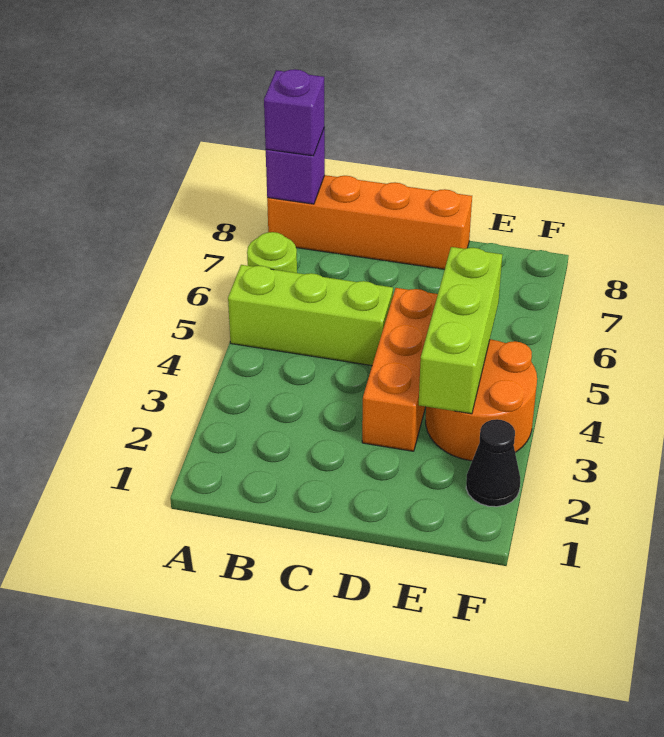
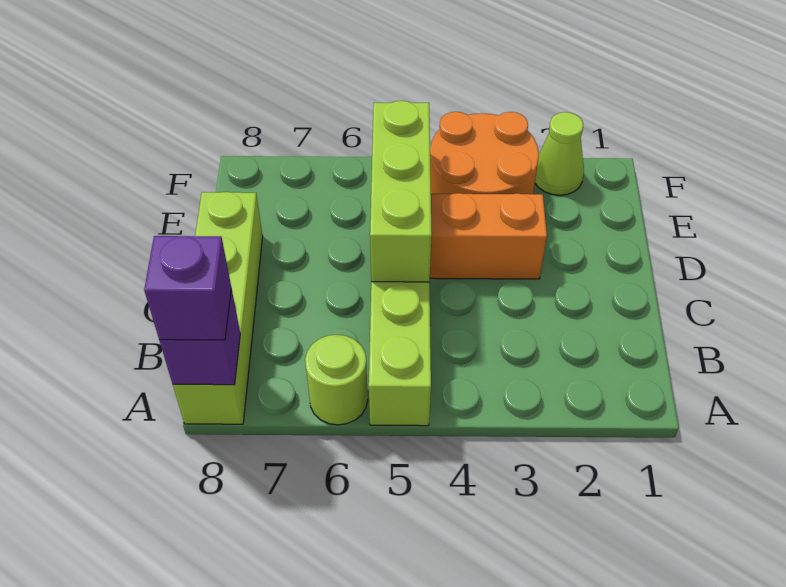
orange 1x4 brick [267,175,472,269] -> lime 1x4 brick [173,192,263,424]
lime 1x3 brick [419,247,502,414] -> lime 1x3 brick turned to [370,101,432,282]
black 1x1 cone [466,419,520,507] -> lime 1x1 cone [535,112,584,195]

